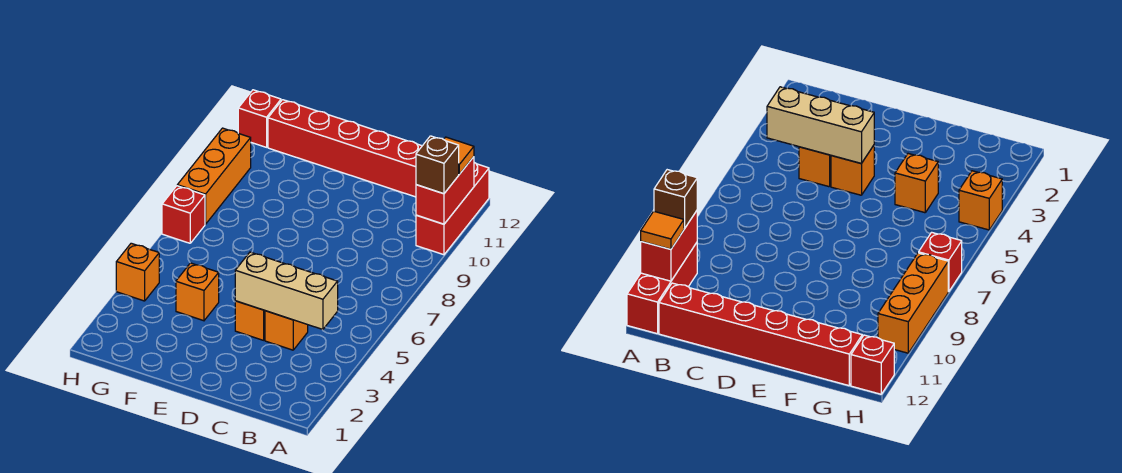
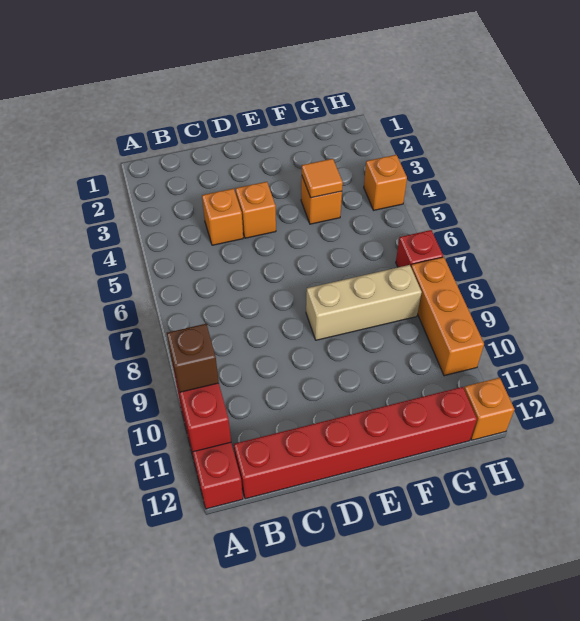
orange 1x1 tile [444,137,474,174] -> orange 1x1 tile moved to [302,159,343,198]
tan 1x3 brick [235,252,338,330] -> tan 1x3 brick moved to [306,265,422,340]
red 1x1 brick [238,90,281,147] -> orange 1x1 brick [464,378,515,440]

